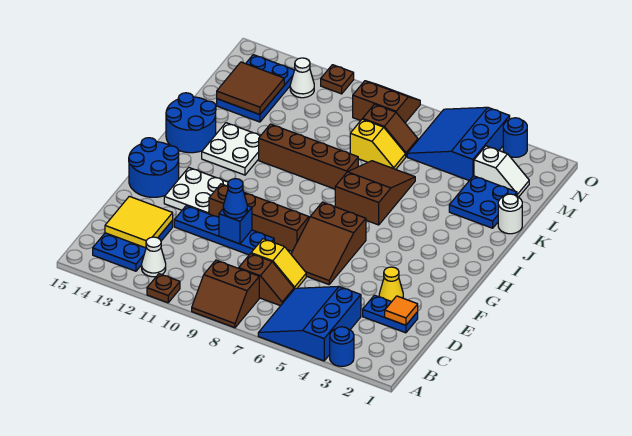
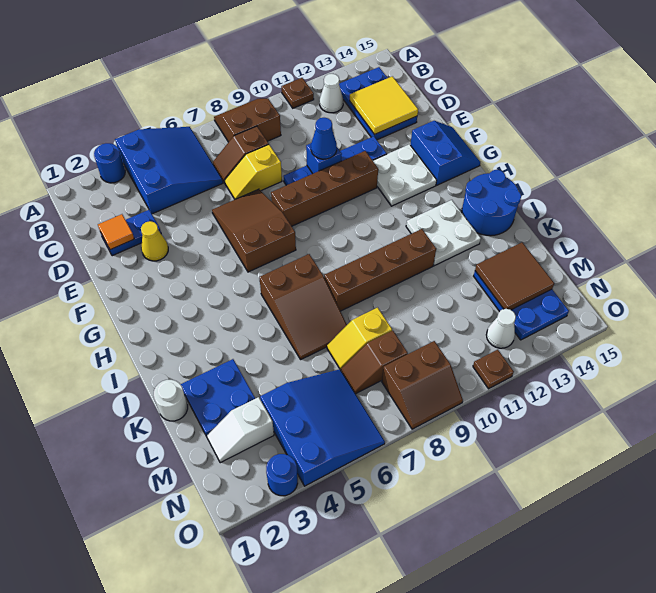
blue 2x2 round brick [129,138,179,197] -> blue 2x2 slope [411,121,480,185]

